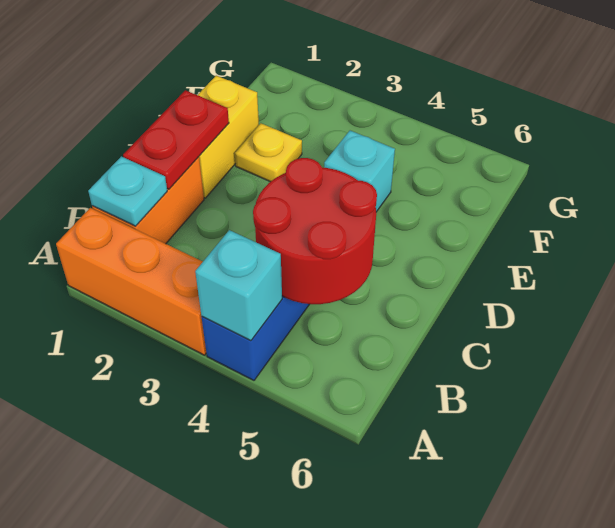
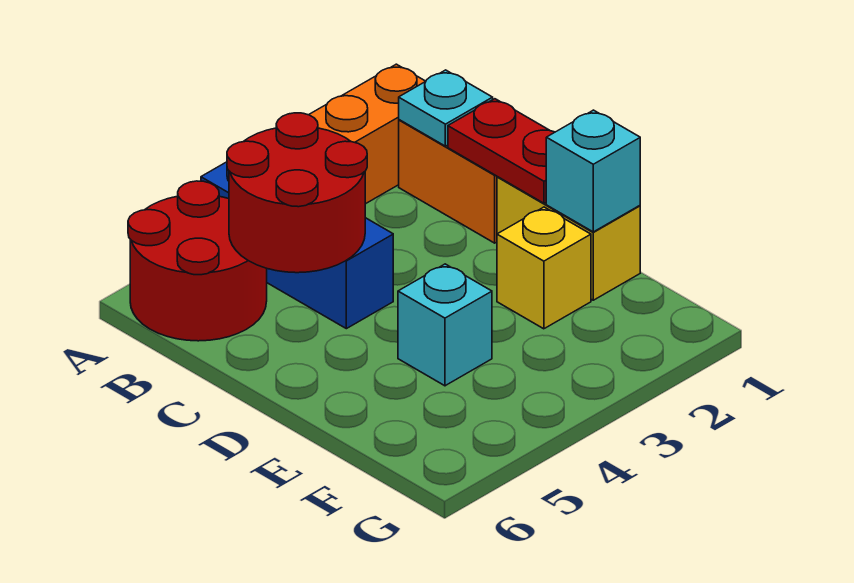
cyan 1x1 brick [195,230,282,341] -> cyan 1x1 brick moved to [546,110,640,232]
none -> red 2x2 round brick [128,181,267,341]
yellow 1x1 plate [235,123,302,182] -> yellow 1x1 brick [497,207,591,329]

